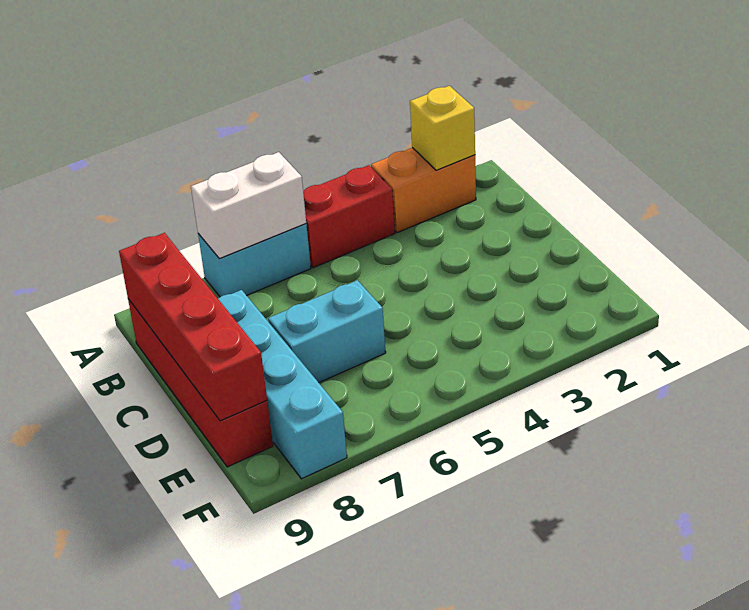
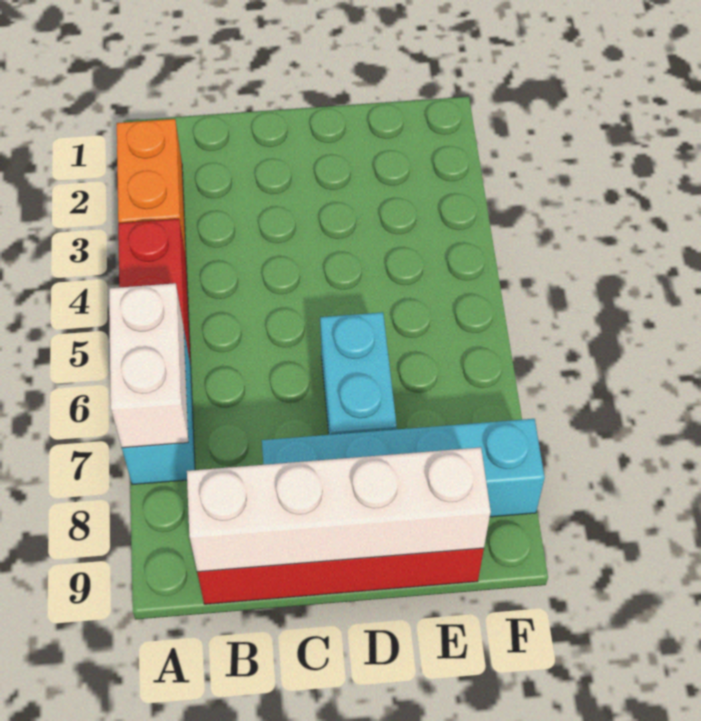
yellow 1x1 brick [410,86,475,170] -> none
red 1x4 brick [119,233,267,421] -> white 1x4 brick [187,447,491,572]

